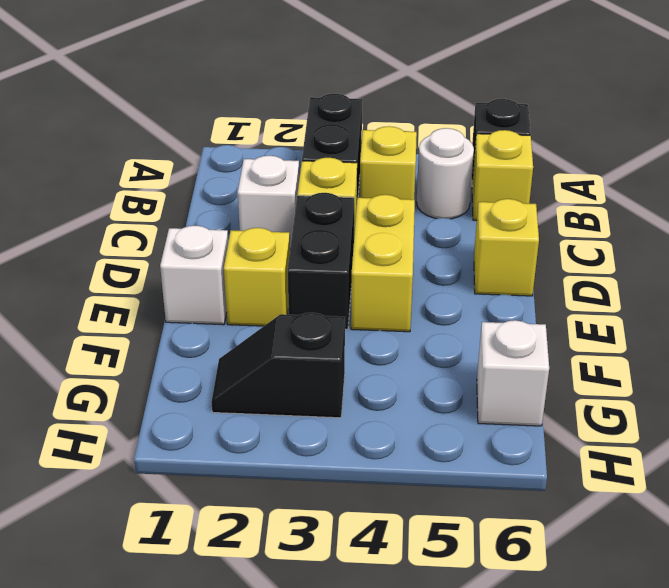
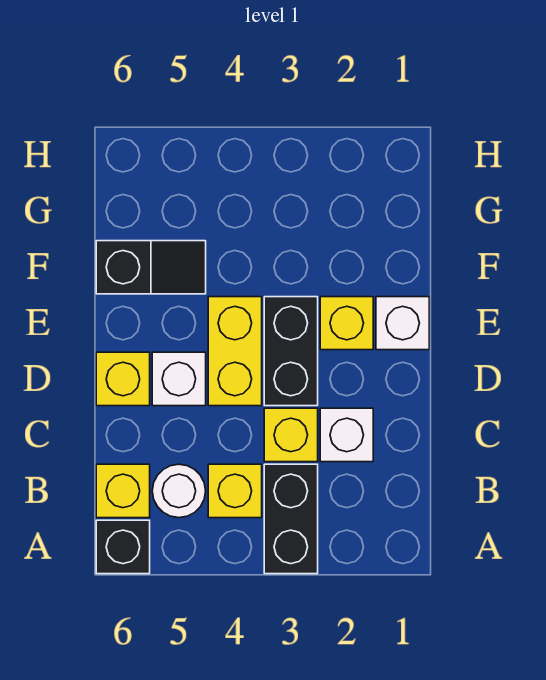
black 1x2 slope [211,313,345,418] -> black 1x2 slope moved to [96,241,206,294]
white 1x1 brick [477,320,549,426] -> white 1x1 brick moved to [152,352,206,406]

